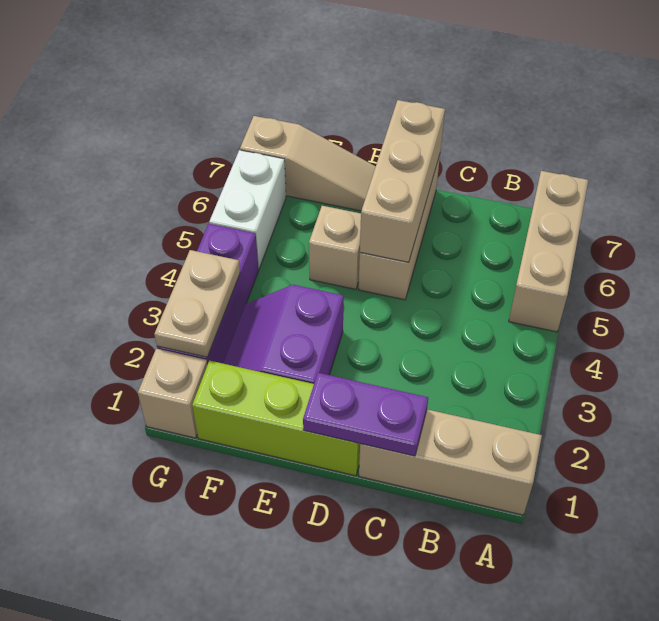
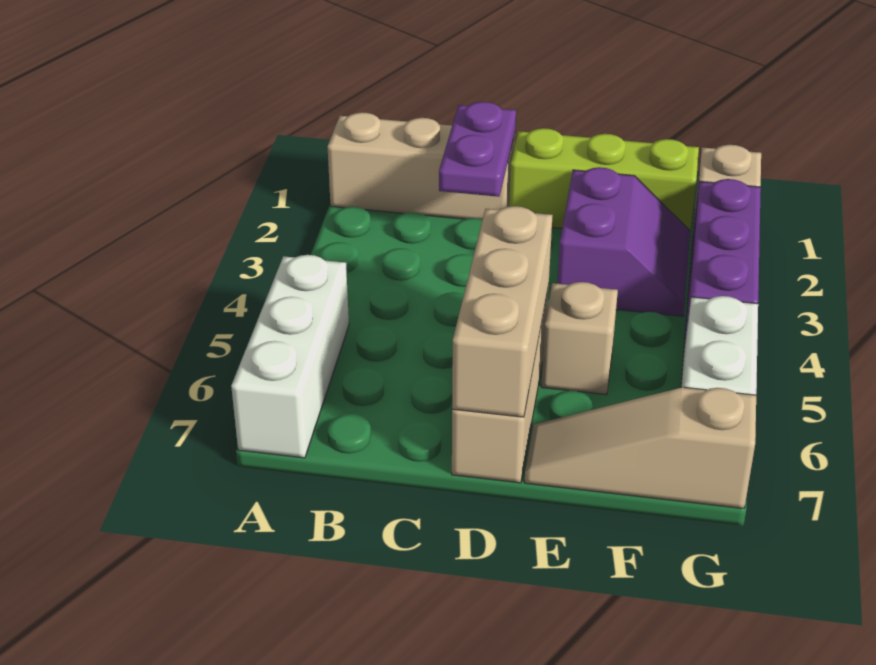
tan 1x3 brick [509,171,588,332] -> white 1x3 brick [231,255,349,458]
purple 1x2 plate [303,373,428,456] -> purple 1x2 plate turned to [439,102,516,197]
tan 1x2 plate [154,250,240,357] -> none

